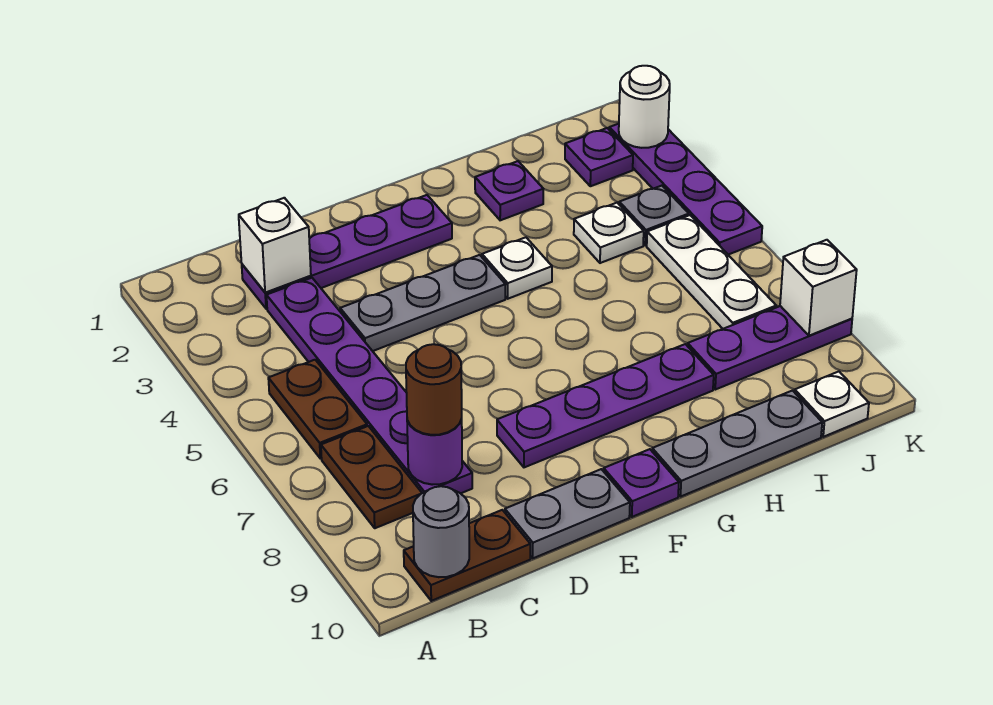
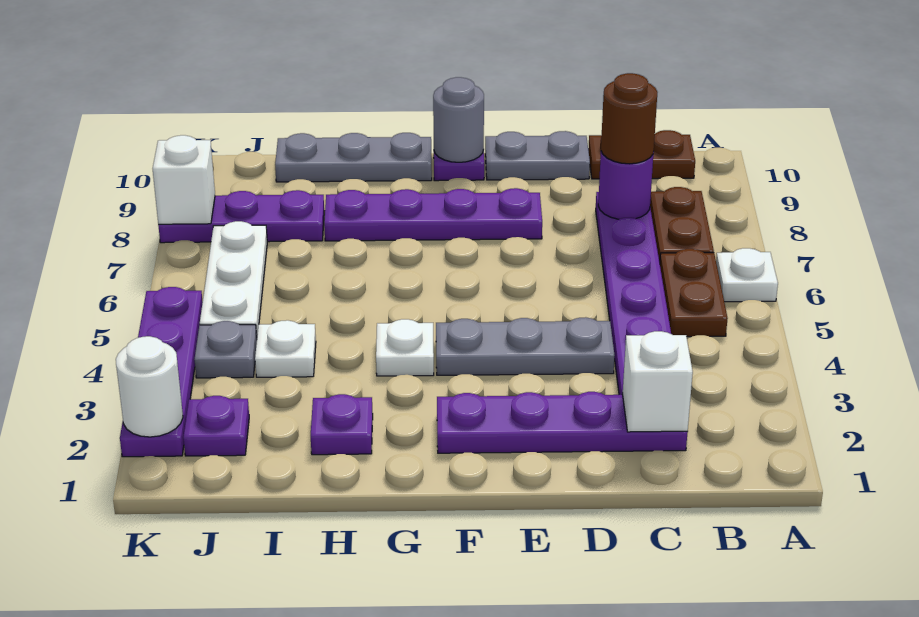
grey 1x1 round brick [413,486,469,577] -> grey 1x1 round brick moved to [433,77,484,162]
white 1x1 plate [795,372,869,437] -> white 1x1 plate moved to [716,248,778,302]

